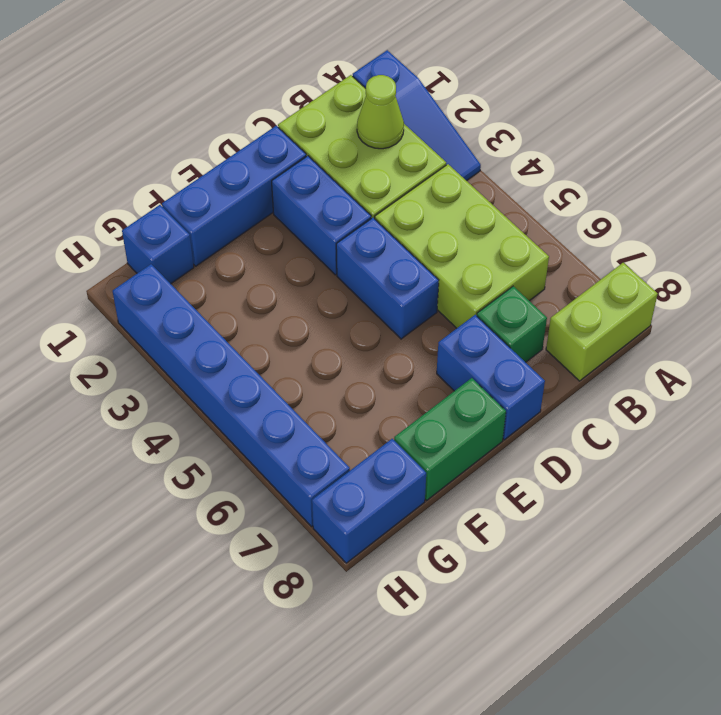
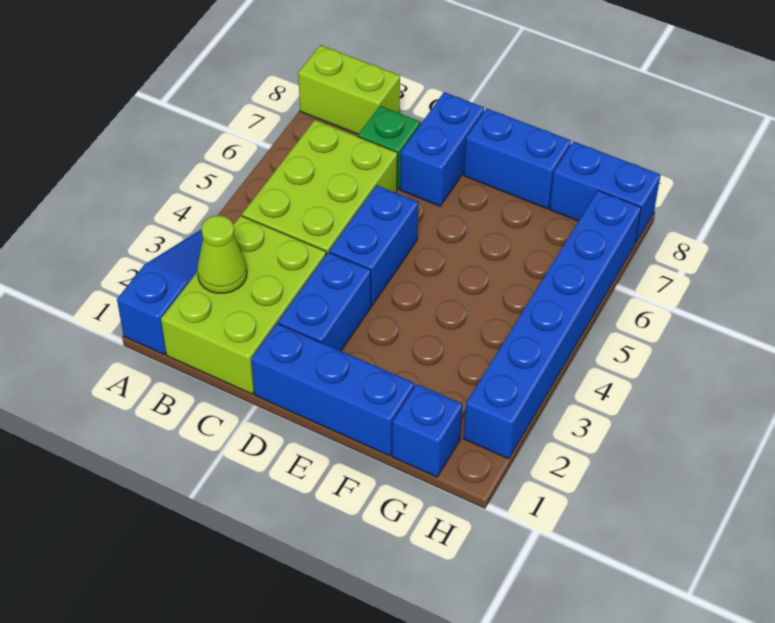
green 1x2 brick [394,378,506,500] -> blue 1x2 brick [464,108,571,209]

